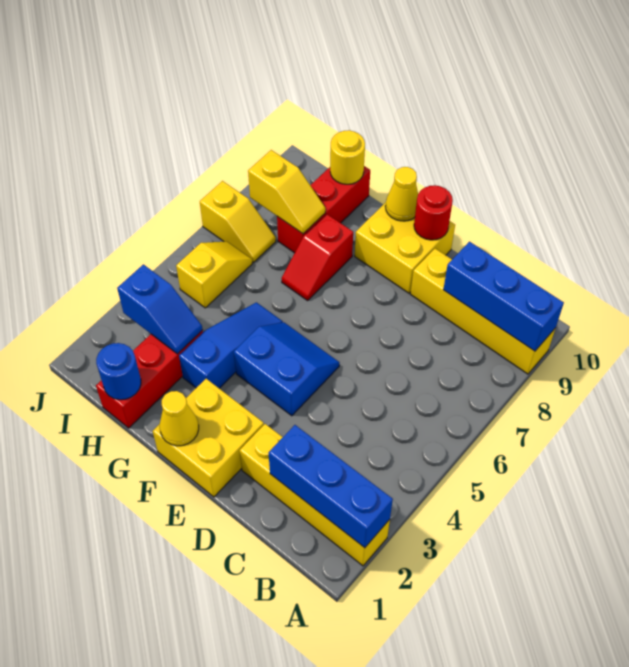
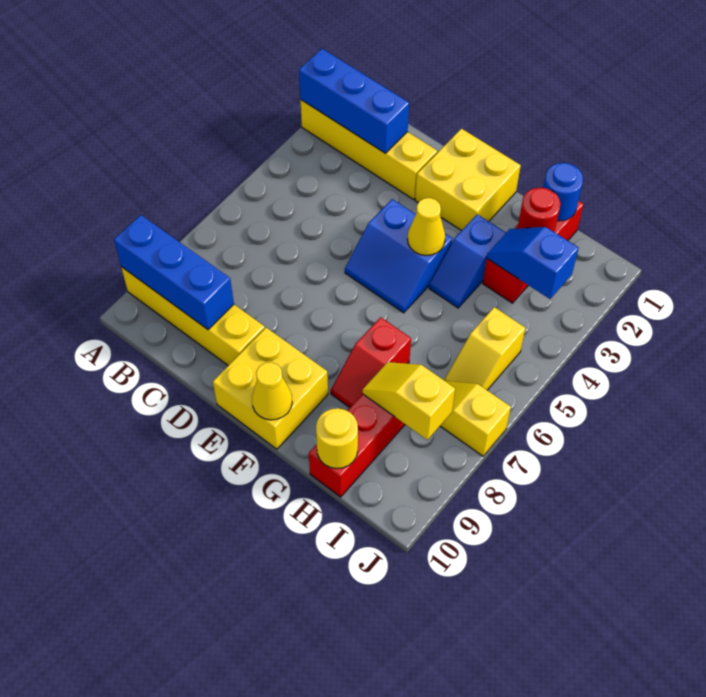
red 1x1 round brick [414,185,453,240] -> red 1x1 round brick moved to [517,188,561,232]
yellow 1x1 cone [160,391,199,446] -> yellow 1x1 cone moved to [408,198,445,256]
blue 1x3 slope [179,302,283,388] -> blue 1x2 slope [429,214,506,308]
red 1x2 slope [281,214,353,301] -> red 1x2 slope turned to [331,317,411,408]

